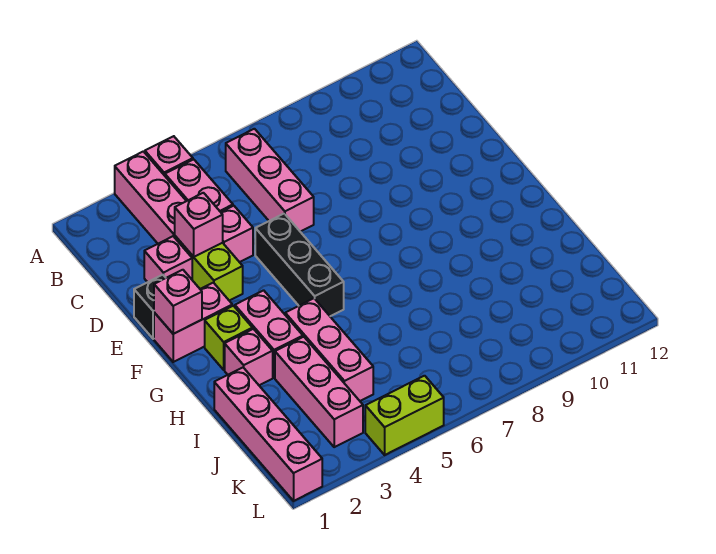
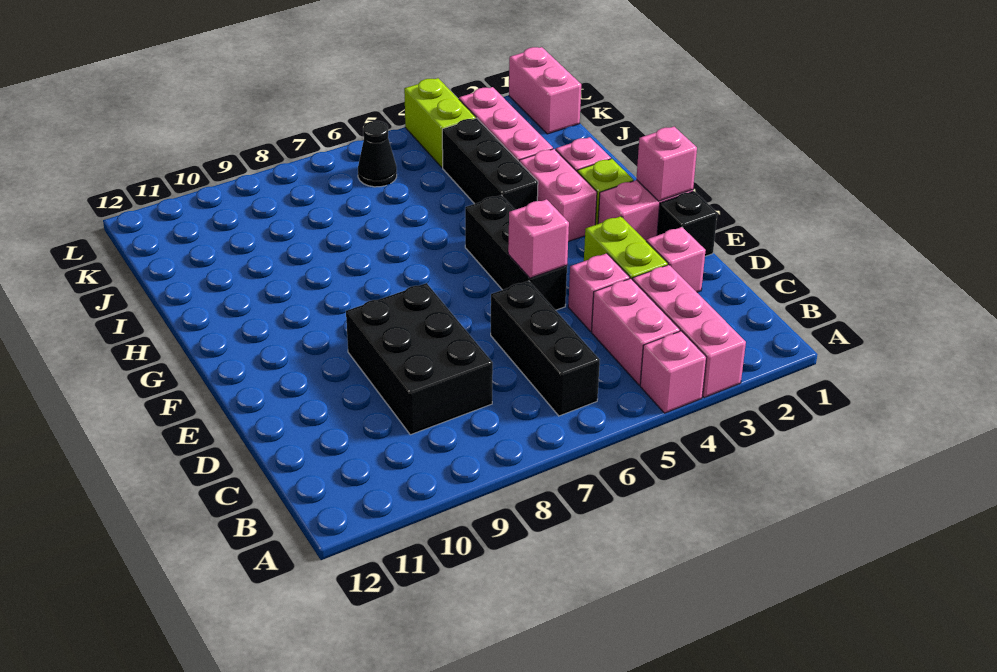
pink 1x3 brick [226,129,314,232] -> black 1x3 brick [491,281,600,416]
none -> black 2x3 brick [346,283,493,435]
pink 1x1 brick [175,193,223,257] -> pink 1x1 brick moved to [508,199,569,278]
pink 1x3 brick [285,298,373,401] -> black 1x3 brick [442,118,538,210]
pink 1x4 brick [214,368,322,501] -> pink 1x2 brick [509,47,581,134]
none -> black 1x1 cone [358,121,397,187]
lime 1x2 brick [365,376,444,455] -> lime 1x2 brick turned to [404,78,476,168]

